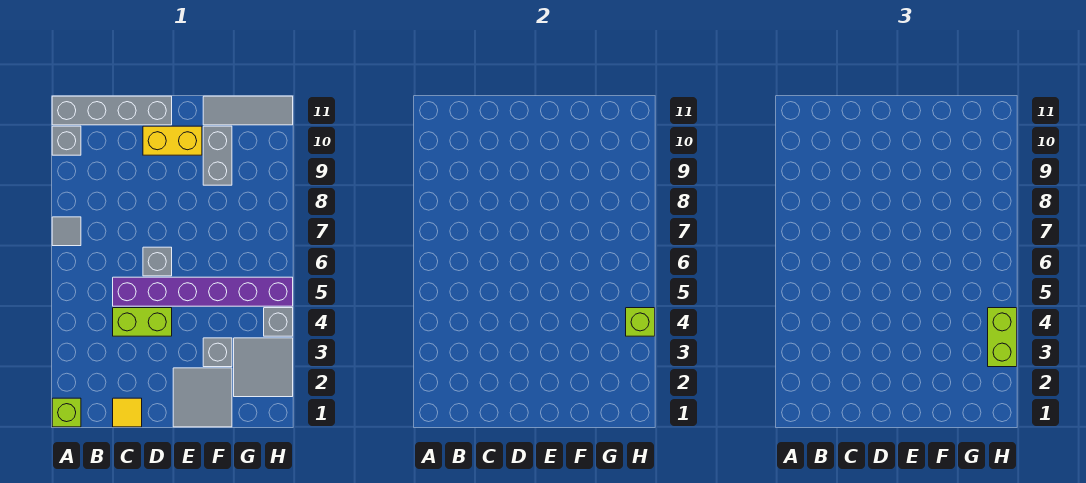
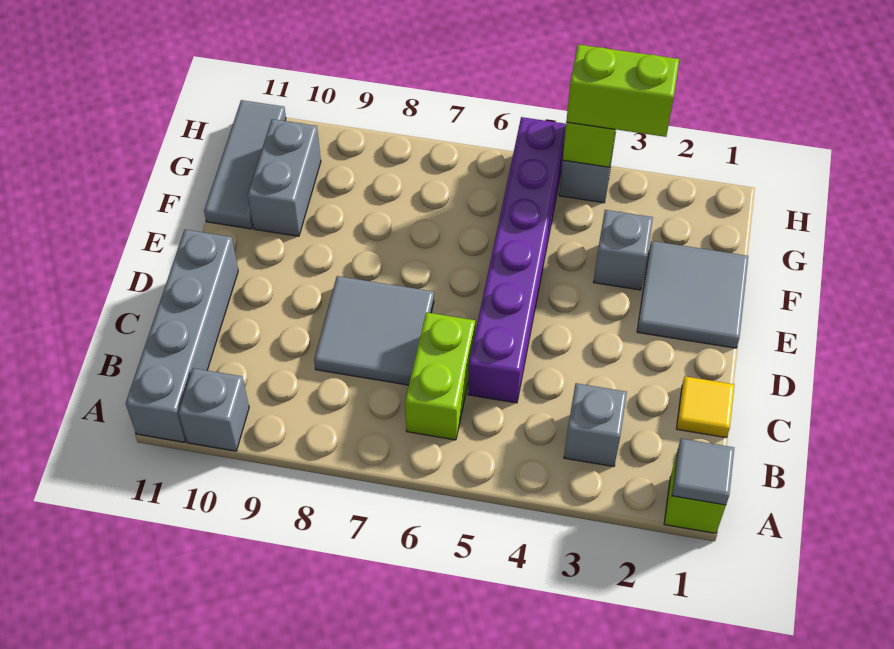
grey 1x1 tile [52,217,81,246] -> grey 1x1 tile moved to [672,439,734,505]
lime 1x2 brick [113,308,172,336] -> lime 1x2 brick moved to [405,312,475,440]
grey 1x1 brick [143,247,172,276] -> grey 1x1 brick moved to [564,383,627,467]
yellow 1x2 brick [143,126,202,155] -> none
grey 1x2 brick [203,126,232,185] -> grey 1x2 brick turned to [248,119,321,236]
grey 2x2 tile [234,338,293,397] -> grey 2x2 tile moved to [314,276,434,385]

